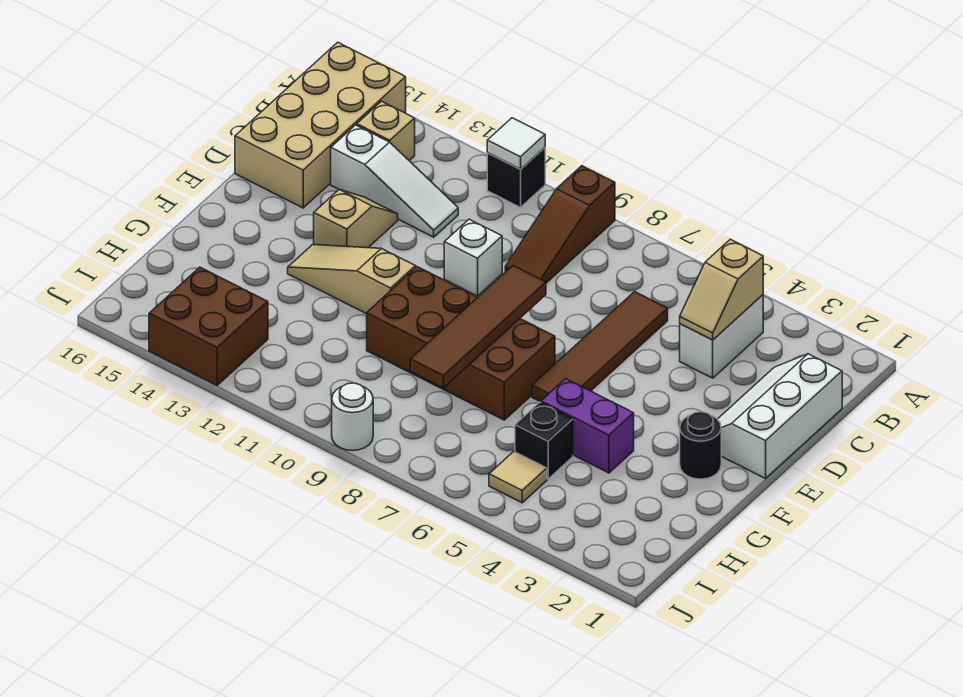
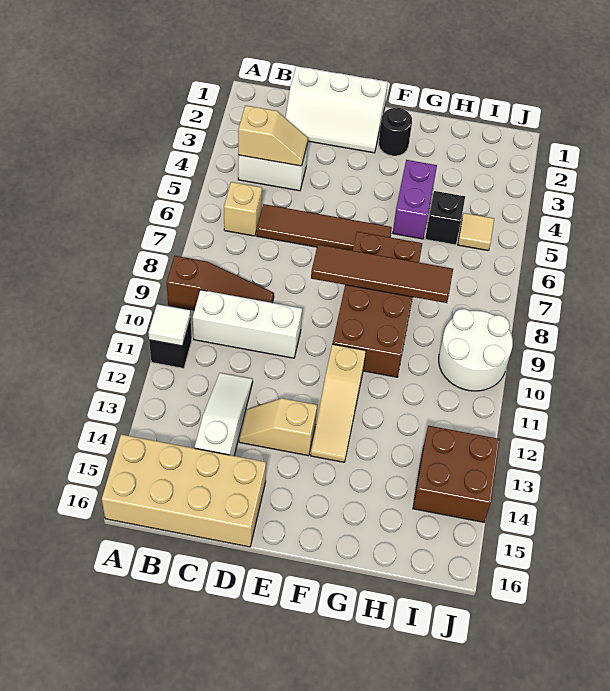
tan 1x1 brick [357,101,415,161] -> tan 1x1 brick moved to [224,182,262,236]
white 1x1 brick [444,219,502,296] -> white 1x3 brick [193,290,302,358]
white 1x1 round brick [332,383,373,451] -> white 2x2 round brick [439,309,513,391]

